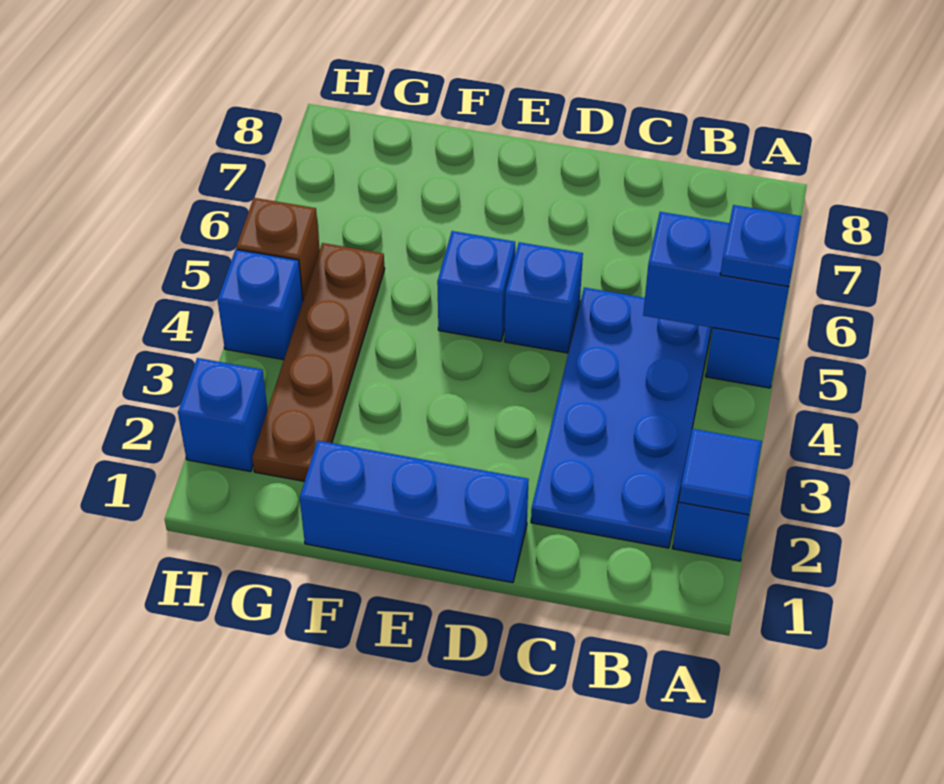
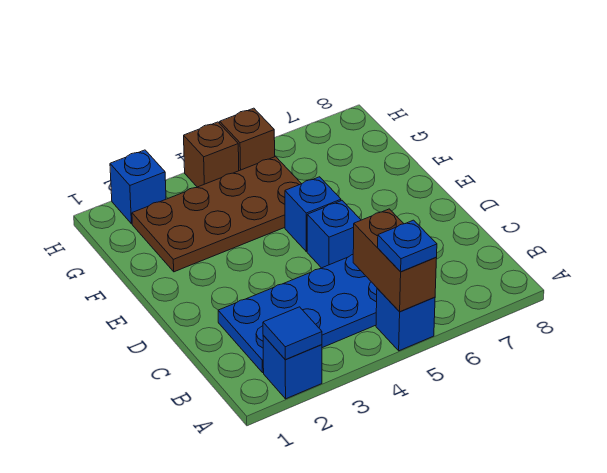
blue 1x2 brick [643,212,789,339] -> brown 1x2 brick [353,209,437,312]
blue 1x3 brick [300,441,529,583] -> none
brown 1x4 plate [252,243,385,481] -> brown 2x4 plate [132,157,301,272]
blue 1x1 brick [218,249,303,360] -> brown 1x1 brick [184,122,239,187]

